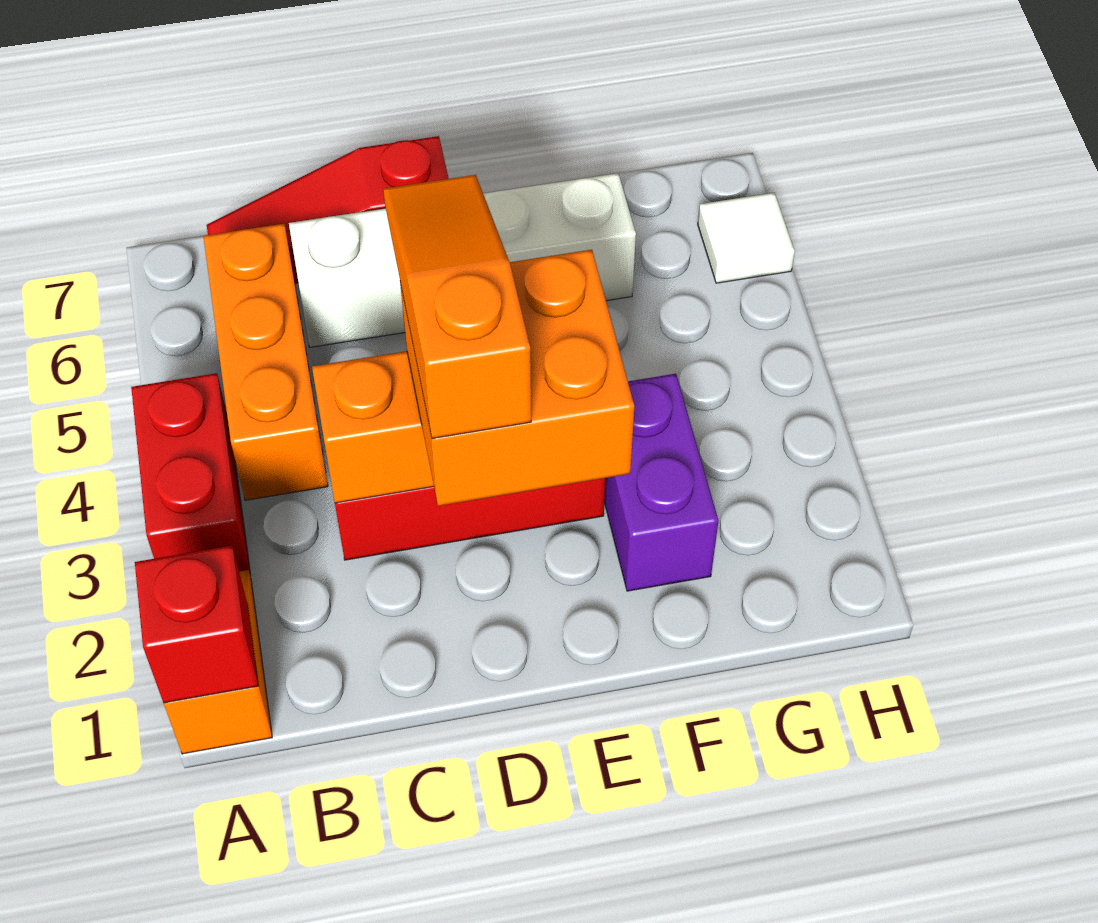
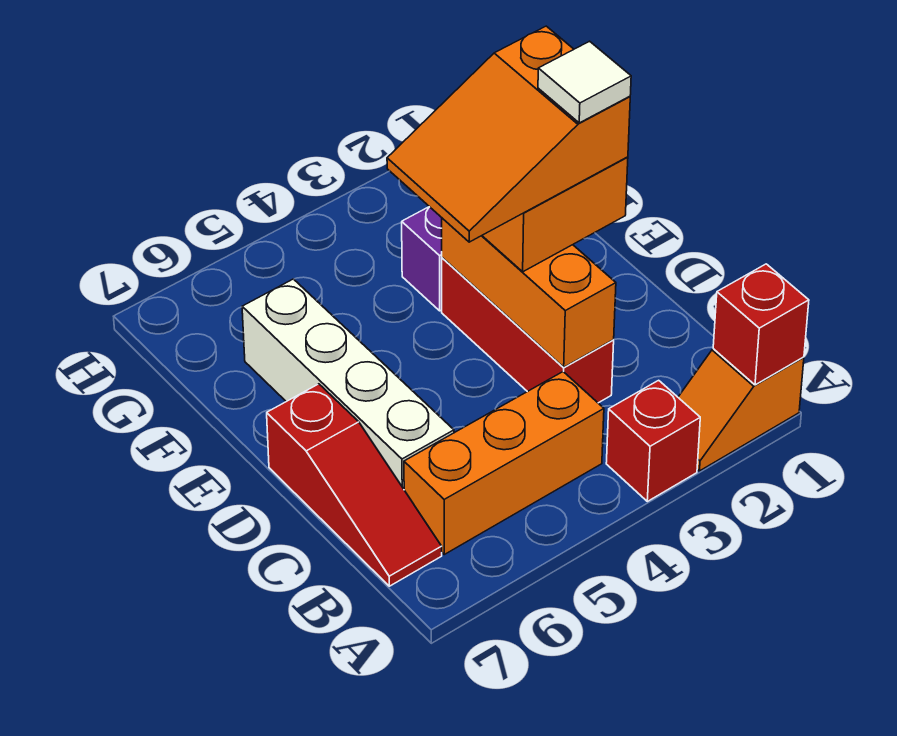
red 1x2 brick [131,373,251,576] -> red 1x1 brick [606,380,700,501]
orange 1x3 slope [383,175,531,439] -> orange 2x3 slope [387,26,630,242]
white 1x1 tile [698,193,795,283] -> white 1x1 tile moved to [538,41,631,123]

